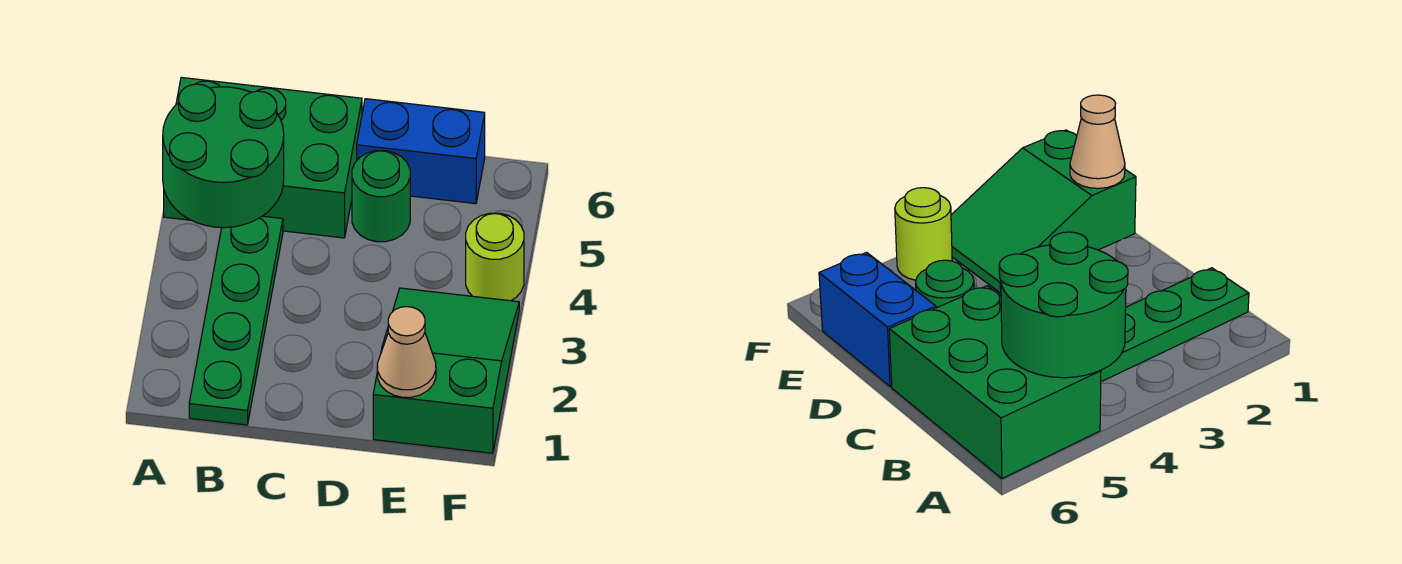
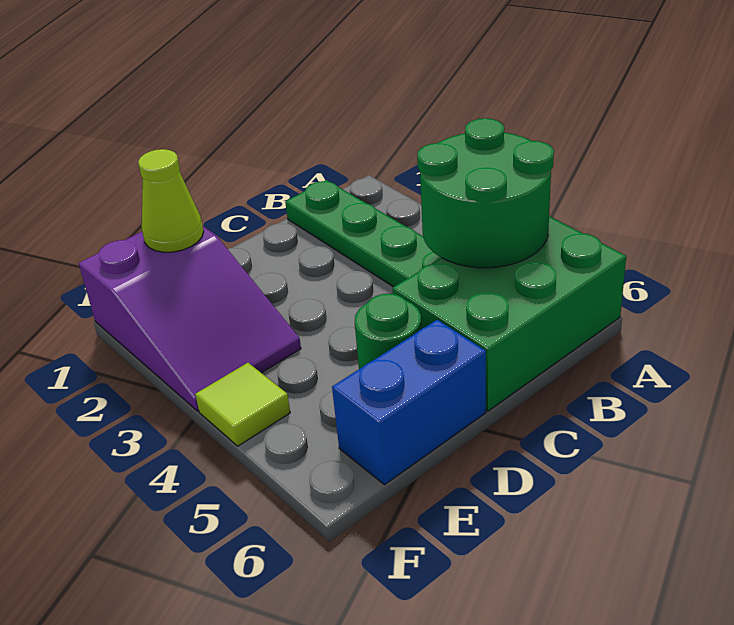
green 2x3 slope [373,288,519,453] -> purple 2x3 slope [79,226,301,411]
tan 1x1 cone [377,307,436,397] -> lime 1x1 cone [138,149,204,252]
lime 1x1 round brick [466,213,524,301] -> lime 1x1 tile [195,363,290,446]

